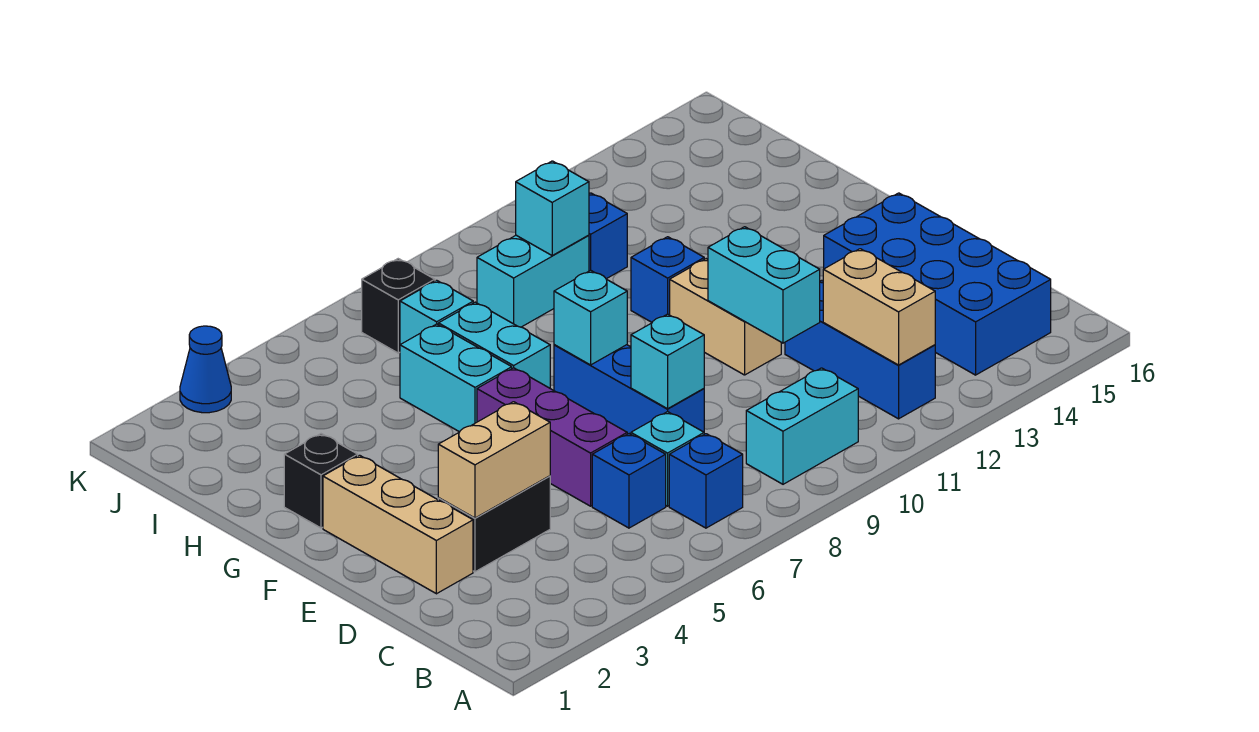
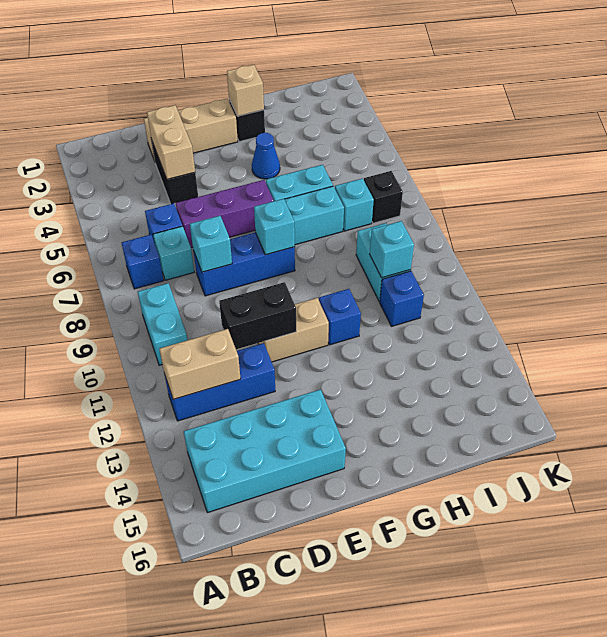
blue 2x4 brick [824,193,1051,375] -> cyan 2x4 brick [184,389,346,513]
cyan 1x2 brick [708,227,820,343] -> black 1x2 brick [219,282,296,349]
none -> tan 1x1 brick [227,65,264,116]
blue 1x1 cone [180,326,231,413] -> blue 1x1 cone moved to [252,133,280,179]

